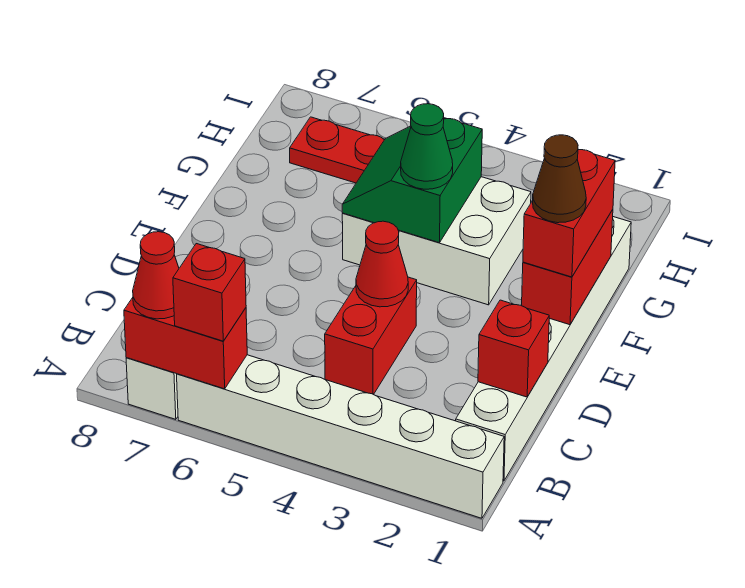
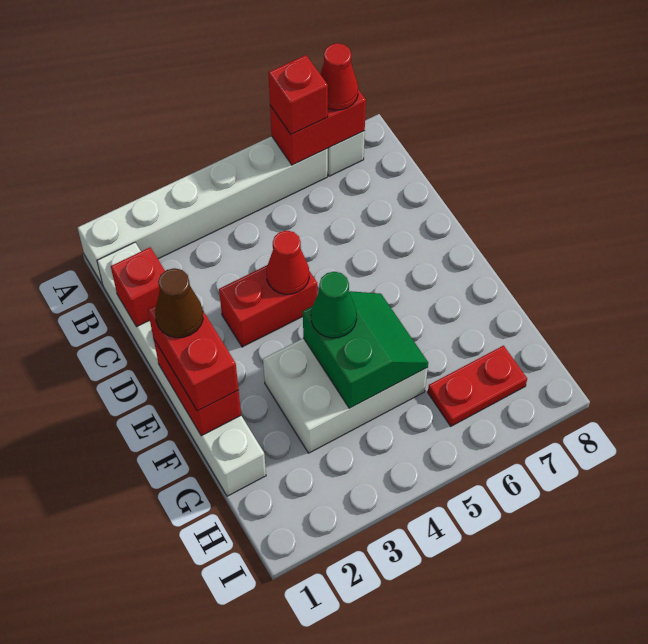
red 1x2 brick [325,277,417,395] -> red 1x2 brick turned to [219,265,317,347]

